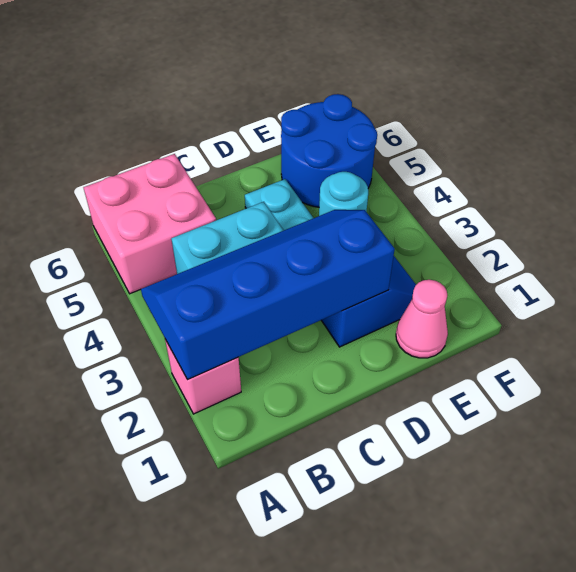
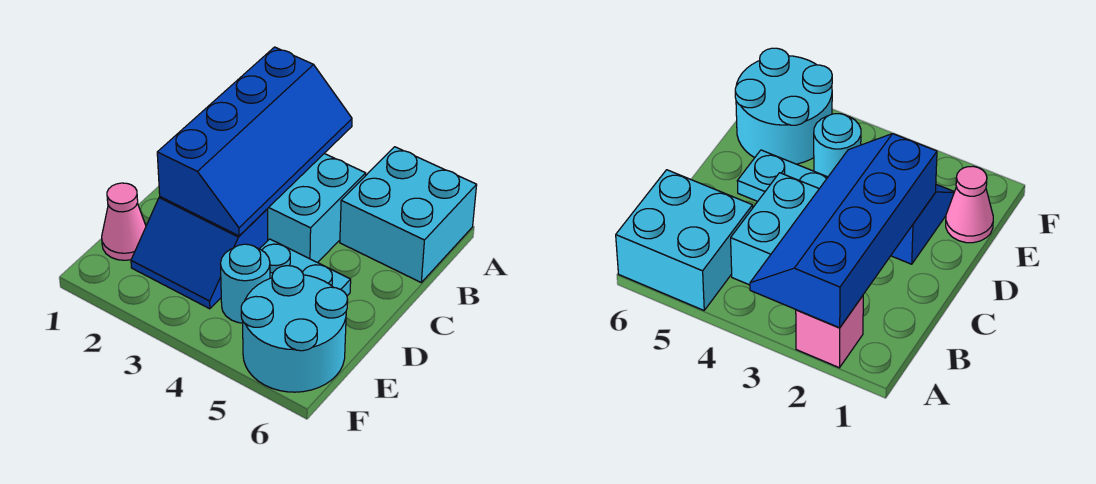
pink 2x2 brick [83,154,216,294] -> cyan 2x2 brick [340,147,477,282]
blue 2x2 round brick [281,94,377,207] -> cyan 2x2 round brick [241,266,348,392]

